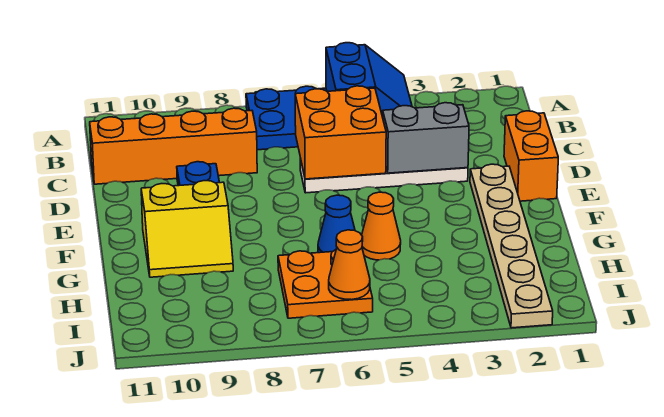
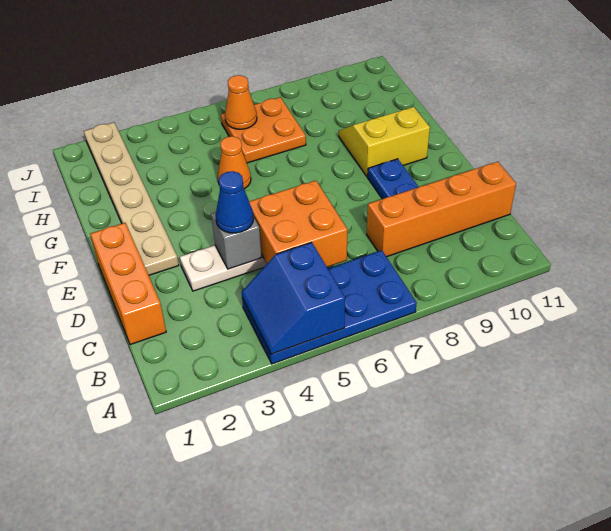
orange 1x2 brick [504,111,558,201] -> orange 1x3 brick [90,223,166,345]
grey 1x2 brick [383,103,469,173] -> grey 1x1 brick [211,212,262,269]
blue 1x1 cone [318,195,355,253] -> blue 1x1 cone moved to [216,171,253,233]

